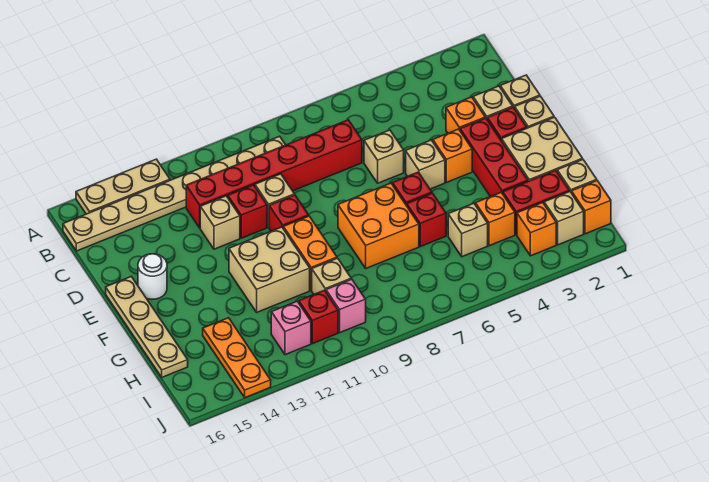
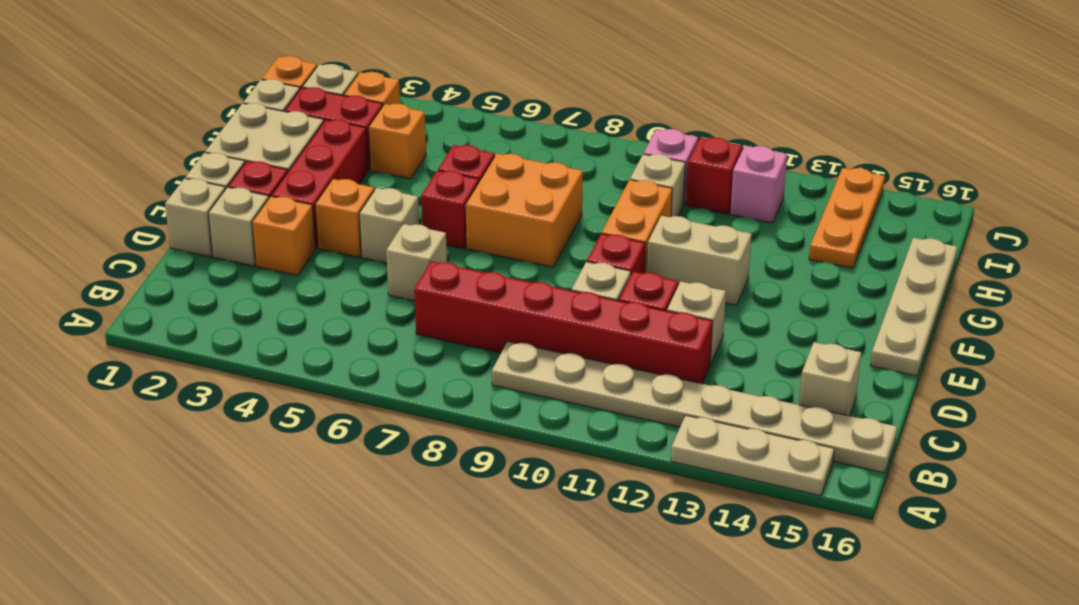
white 1x1 round brick [138,254,167,299] -> none
tan 2x2 brick [229,227,310,312] -> tan 1x2 brick [647,216,751,306]
tan 1x1 brick [448,203,488,257] -> tan 1x1 brick moved to [799,342,861,416]

